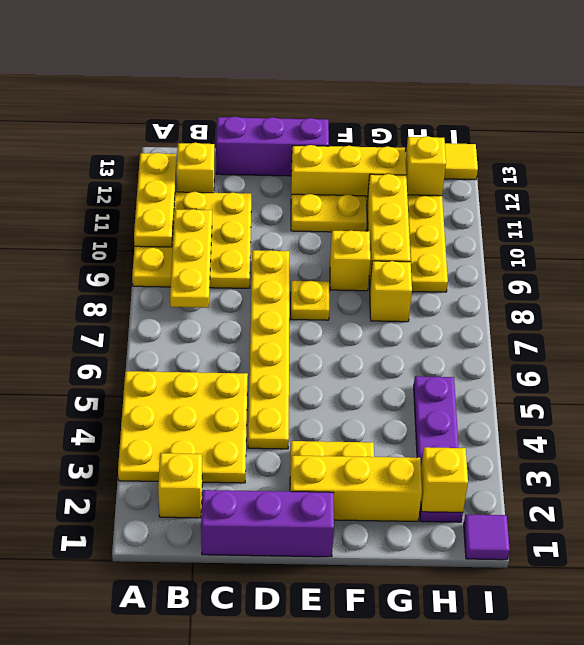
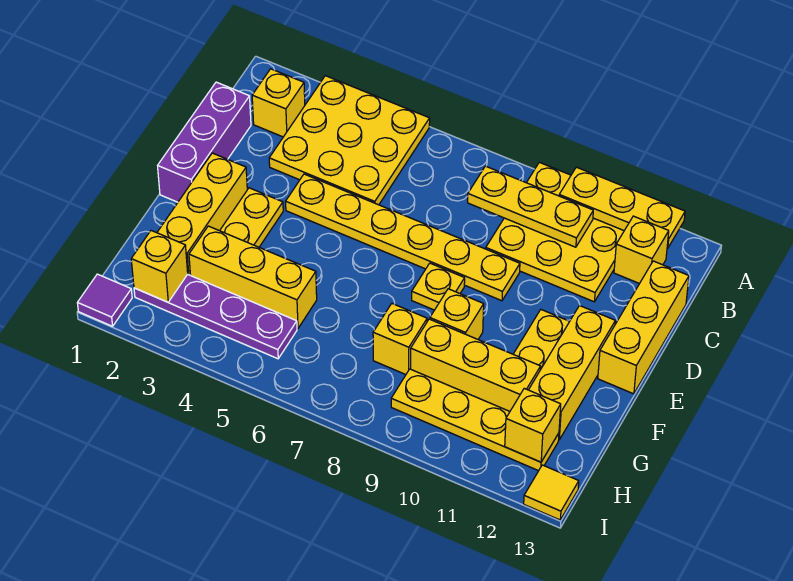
purple 1x3 brick [216,117,329,176] -> yellow 1x3 brick [598,261,689,394]
none -> yellow 1x3 brick [189,226,317,328]

